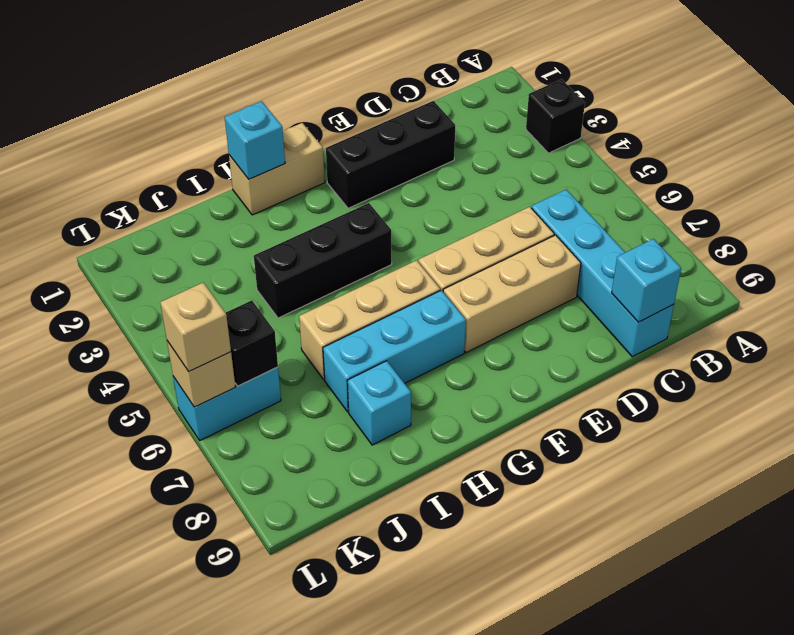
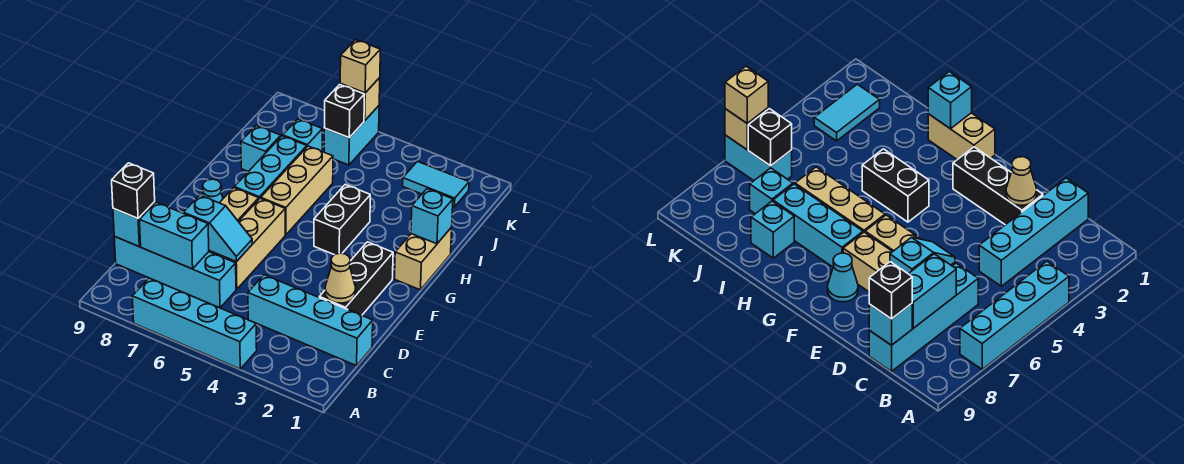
black 1x1 brick [526,79,585,153] -> black 1x1 brick moved to [112,163,155,218]
none -> cyan 1x4 brick [132,278,257,369]
none -> cyan 1x4 brick [248,275,373,366]
none -> cyan 1x2 brick [140,202,209,269]
none -> tan 1x1 cone [325,253,356,303]
none -> cyan 1x2 slope [183,195,252,262]
none -> cyan 1x1 cone [202,179,223,203]
black 1x3 brick [254,203,392,318] -> black 1x2 brick [314,185,370,255]
none -> cyan 1x1 brick [283,119,322,151]
none -> cyan 1x2 tile [403,161,469,207]

